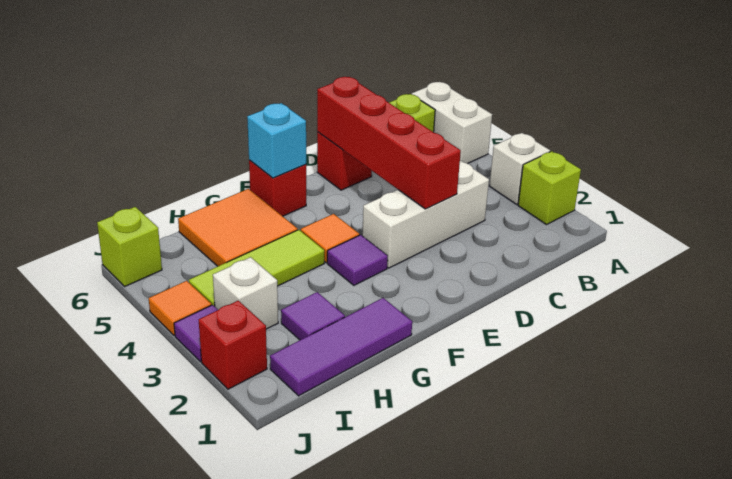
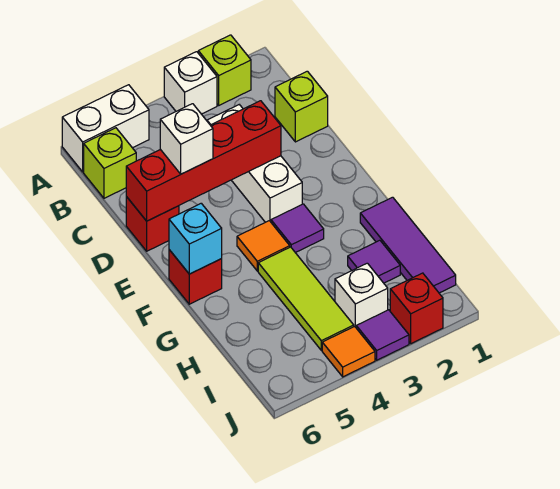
none -> white 1x1 brick [160,104,213,174]
orange 2x2 tile [178,189,298,266] -> none
lime 1x1 brick [97,207,162,286] -> lime 1x1 brick moved to [275,71,328,142]

